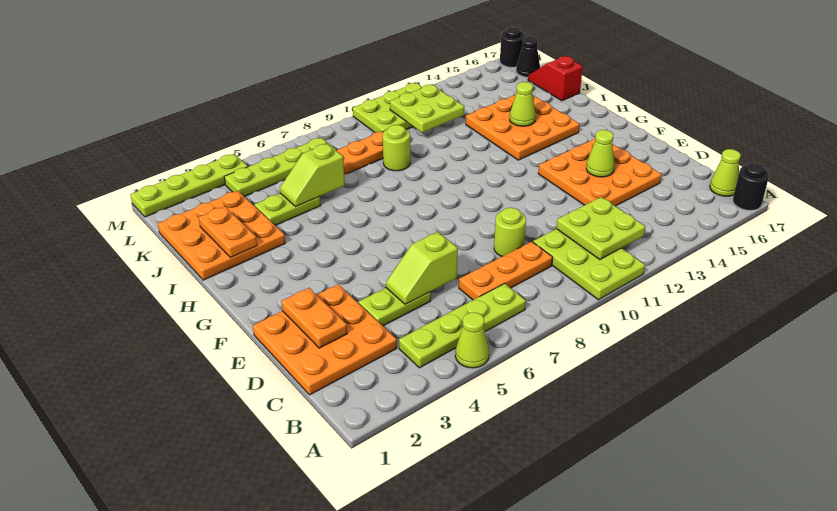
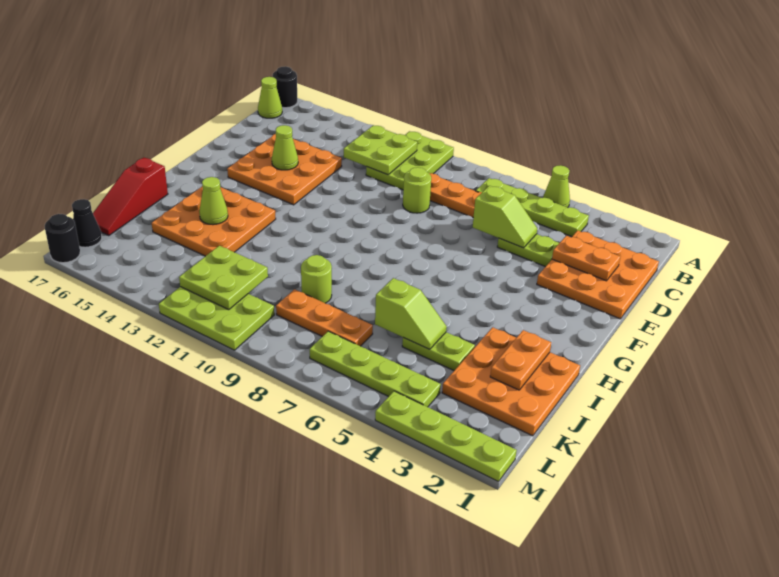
orange 1x2 plate [281,288,347,348] -> orange 1x2 plate turned to [552,236,620,281]
red 1x2 slope [528,56,583,101] -> red 1x3 slope [93,158,168,236]

